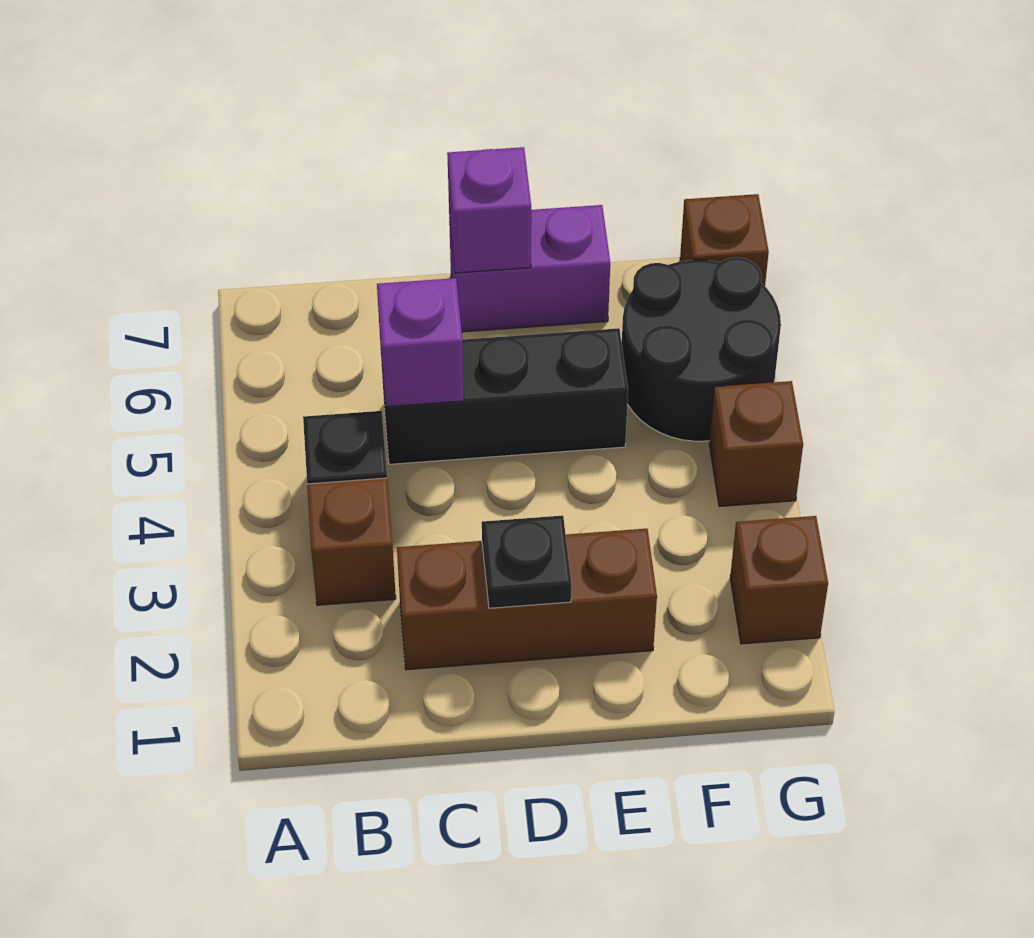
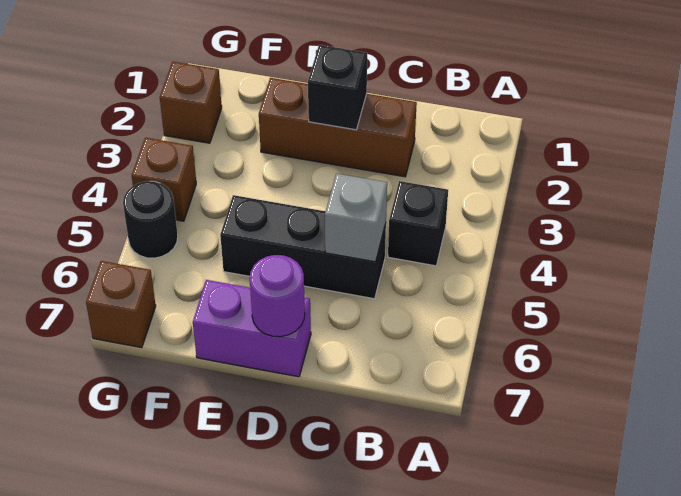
brown 1x1 brick [307,478,396,605] -> none
purple 1x1 brick [377,278,464,407] -> grey 1x1 brick [325,174,387,262]
black 1x1 plate [482,516,572,608] -> black 1x1 brick [308,45,367,130]
purple 1x1 brick [447,147,531,273] -> purple 1x1 round brick [250,255,305,337]
black 2x2 round brick [622,257,781,441] -> black 1x1 round brick [123,181,178,258]

